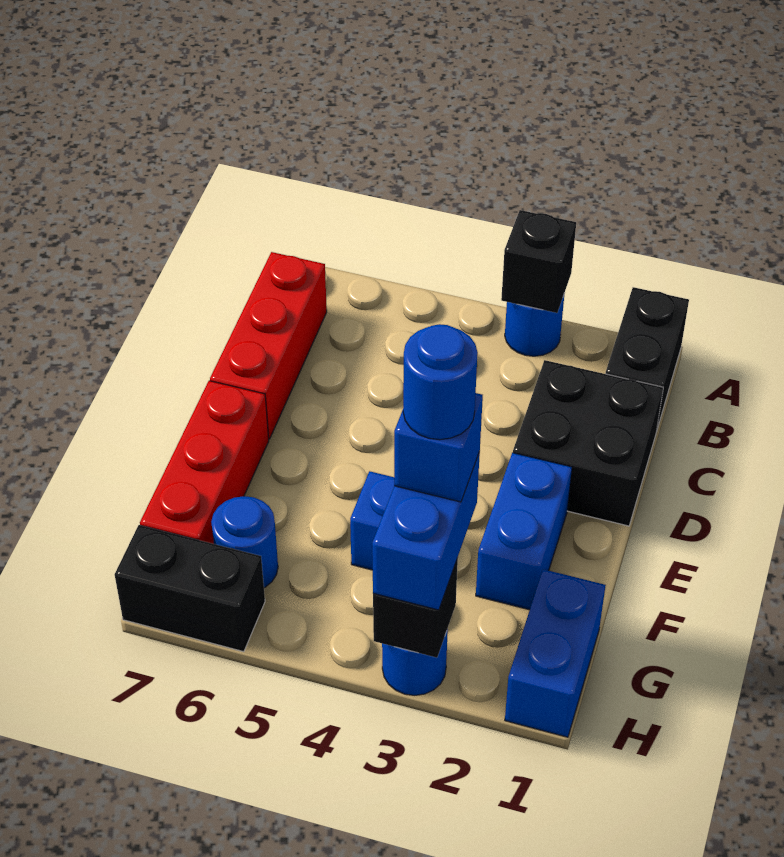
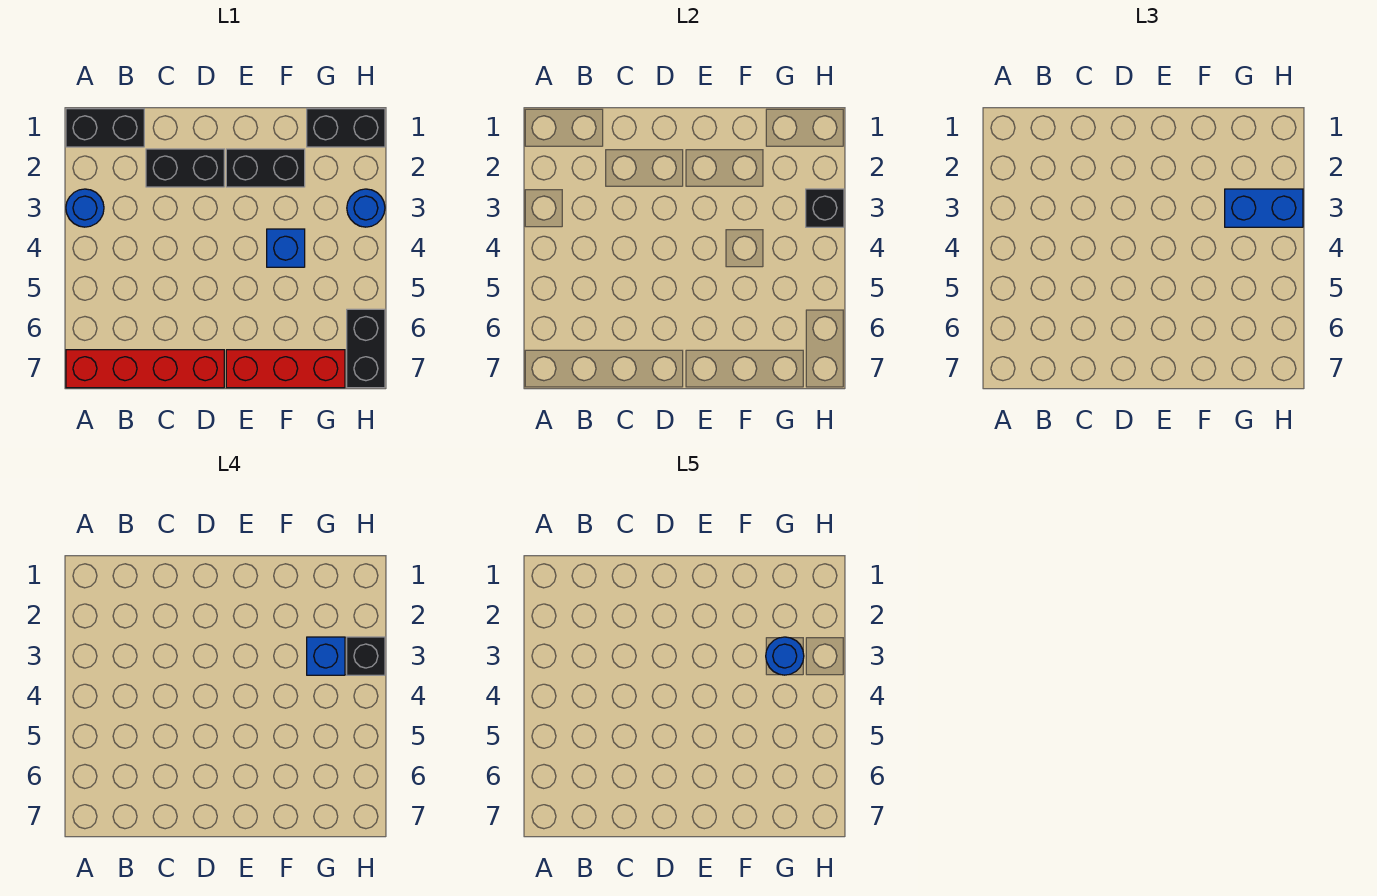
black 1x1 brick [501,210,576,313] -> black 1x1 brick moved to [347,637,385,675]
red 1x3 brick [210,252,327,439] -> red 1x4 brick [66,350,224,388]
black 2x2 brick [513,360,663,526] -> black 1x2 brick [146,149,224,187]
blue 1x2 brick [476,453,572,610] -> black 1x2 brick [226,149,305,187]
blue 1x2 brick [505,569,606,737] -> black 1x2 brick [307,109,385,147]
blue 1x1 round brick [211,496,278,588] -> none

